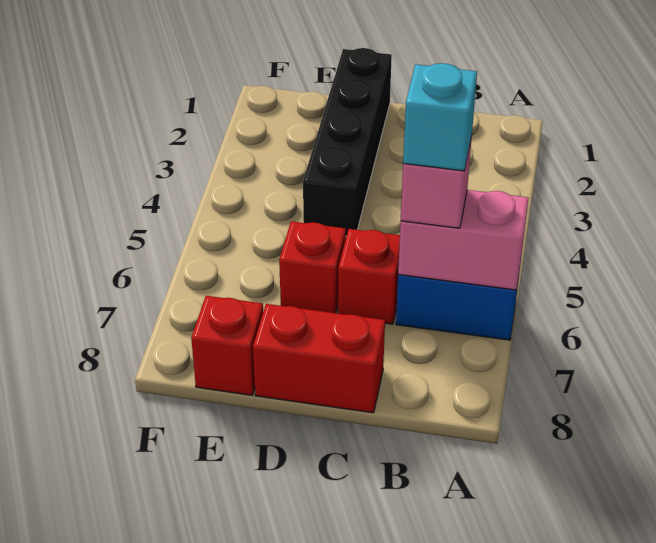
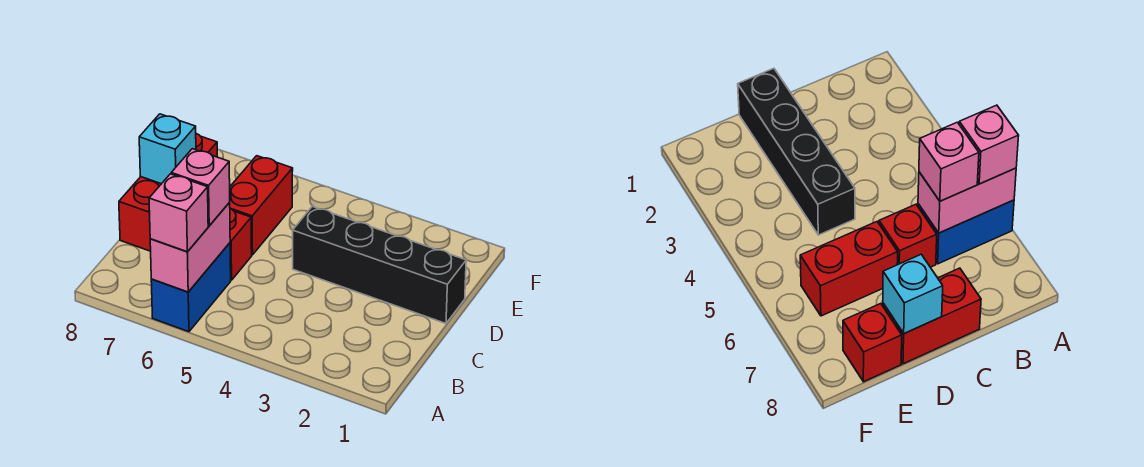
none -> pink 1x1 brick [149,174,208,252]
cyan 1x1 brick [403,63,477,171] -> cyan 1x1 brick moved to [139,114,196,184]
red 1x1 brick [279,221,346,313] -> red 1x2 brick [230,156,293,255]

